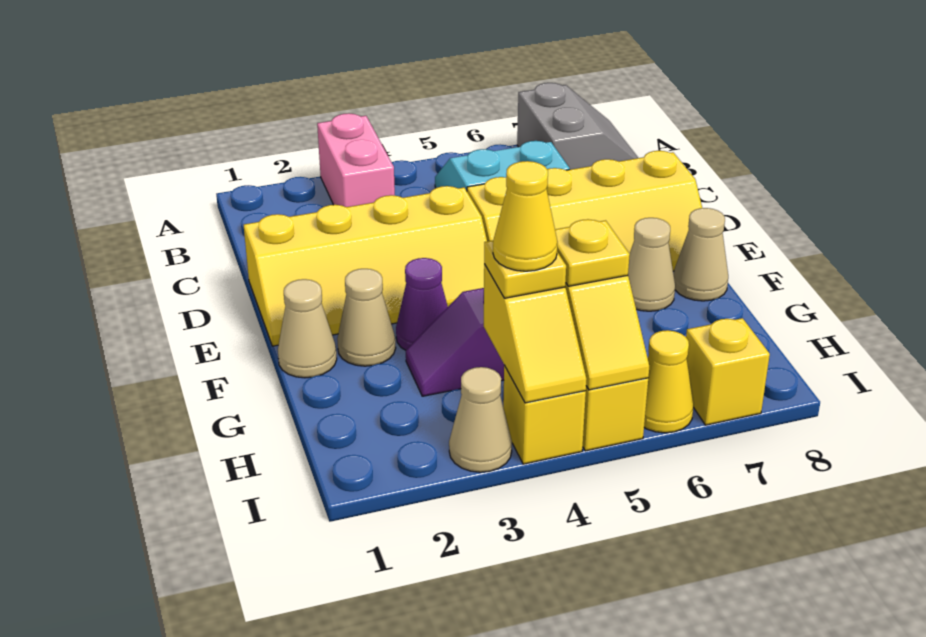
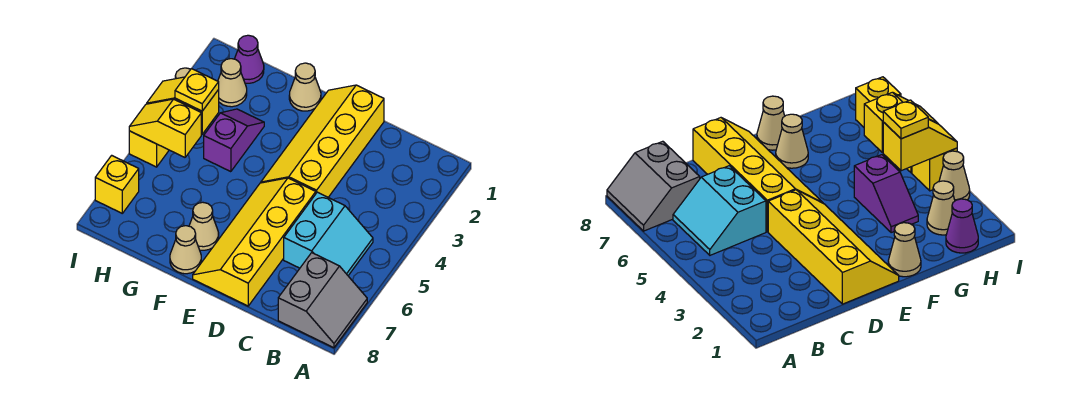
pink 1x2 brick [317,113,395,207] -> none
grey 2x2 slope [517,83,638,170] -> grey 2x2 slope turned to [278,253,367,348]
tan 1x1 cone [337,269,396,366] -> tan 1x1 cone moved to [218,59,247,107]
purple 1x1 cone [396,258,448,350] -> purple 1x1 cone moved to [235,35,264,83]
yellow 1x1 cone [493,161,558,271] -> none
yellow 1x1 plate [555,219,630,286] -> none
yellow 1x1 cone [644,330,694,433] -> none

